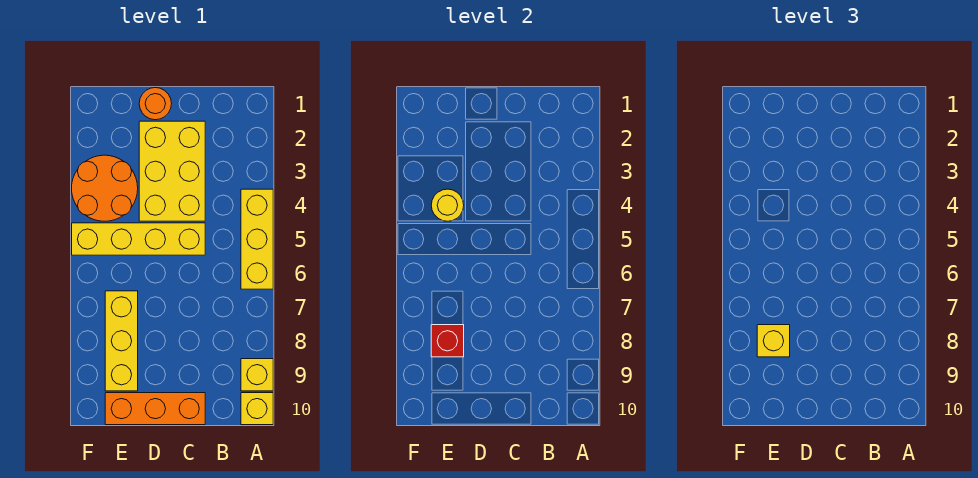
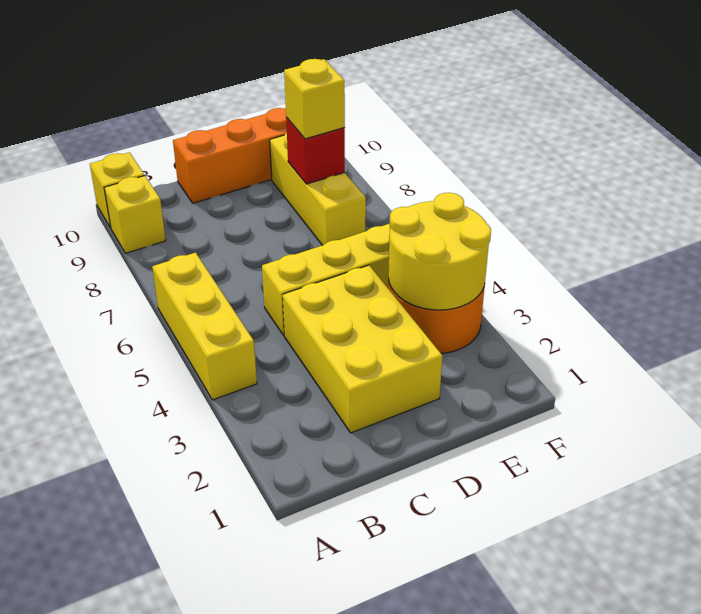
orange 1x1 round brick [139,88,172,120] -> none
yellow 1x1 round brick [431,189,464,221] -> yellow 2x2 round brick [388,193,491,310]

